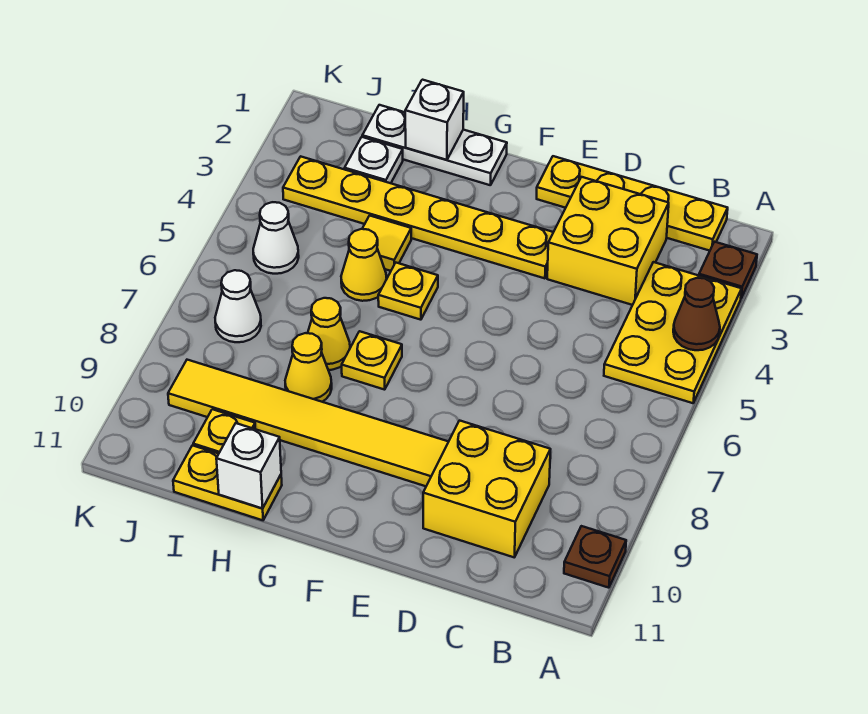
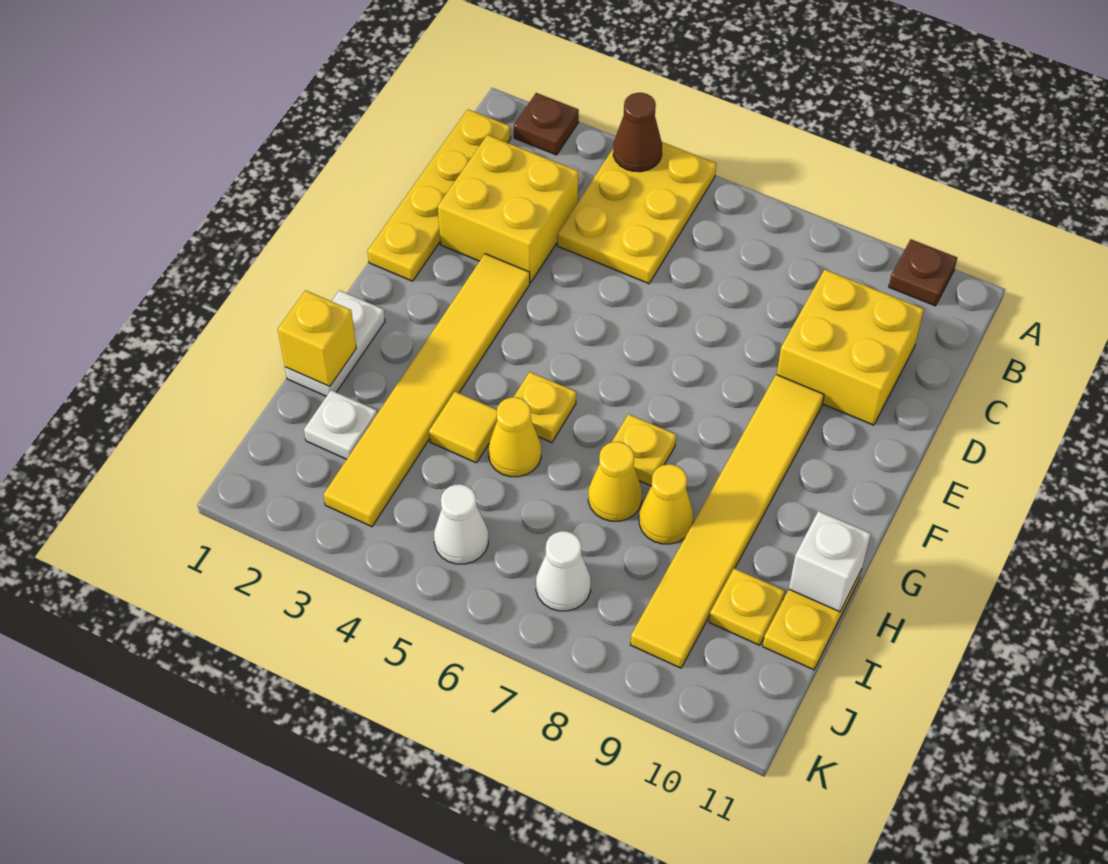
yellow 2x3 plate [604,262,742,403] -> yellow 2x3 plate turned to [557,142,716,284]
yellow 1x6 plate [283,156,553,278] -> yellow 1x6 tile [324,254,530,527]
white 1x3 plate [362,105,507,185] -> white 1x2 plate [285,290,385,396]
white 1x1 brick [405,80,464,160] -> yellow 1x1 brick [278,290,356,387]

